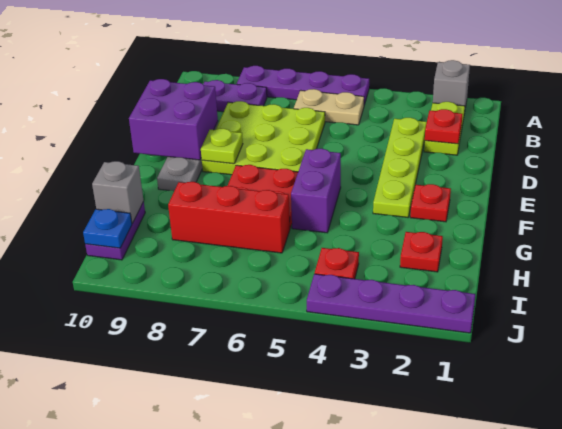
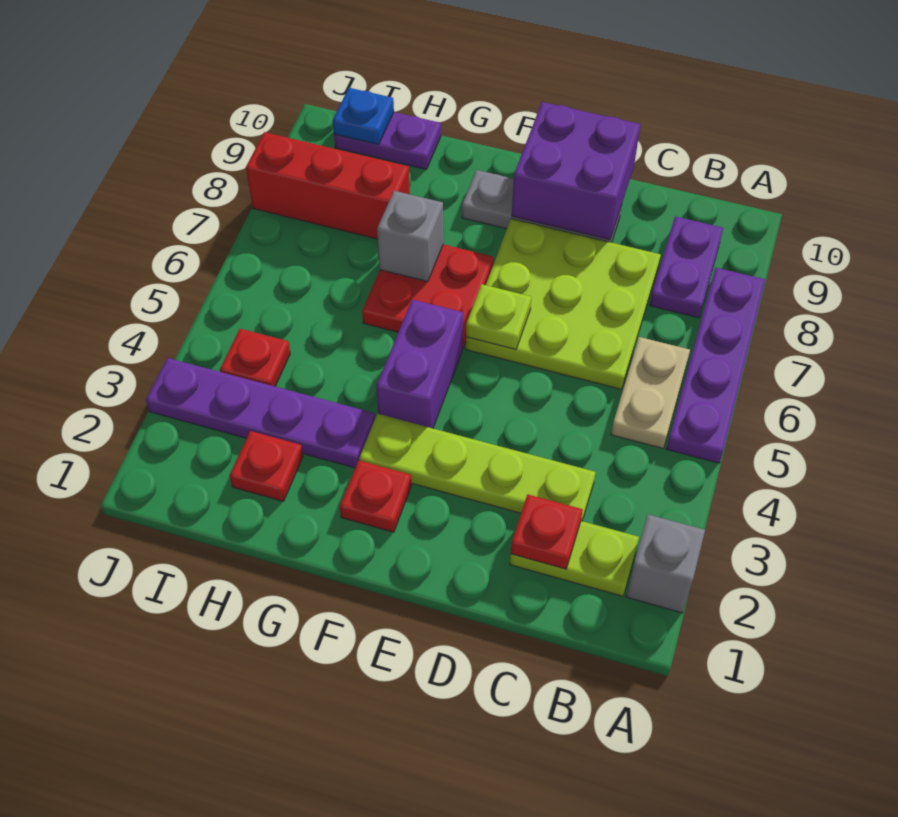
lime 1x1 plate [201,129,243,164] -> lime 1x1 plate moved to [466,284,531,349]
purple 1x2 brick [291,149,341,233] -> purple 1x2 brick turned to [376,300,463,428]
red 1x3 brick [168,182,290,253] -> red 1x3 brick turned to [246,132,410,239]
grey 1x1 brick [92,161,144,223] -> grey 1x1 brick moved to [377,191,443,282]
purple 1x4 plate [307,274,475,333] -> purple 1x4 plate turned to [146,358,375,468]

